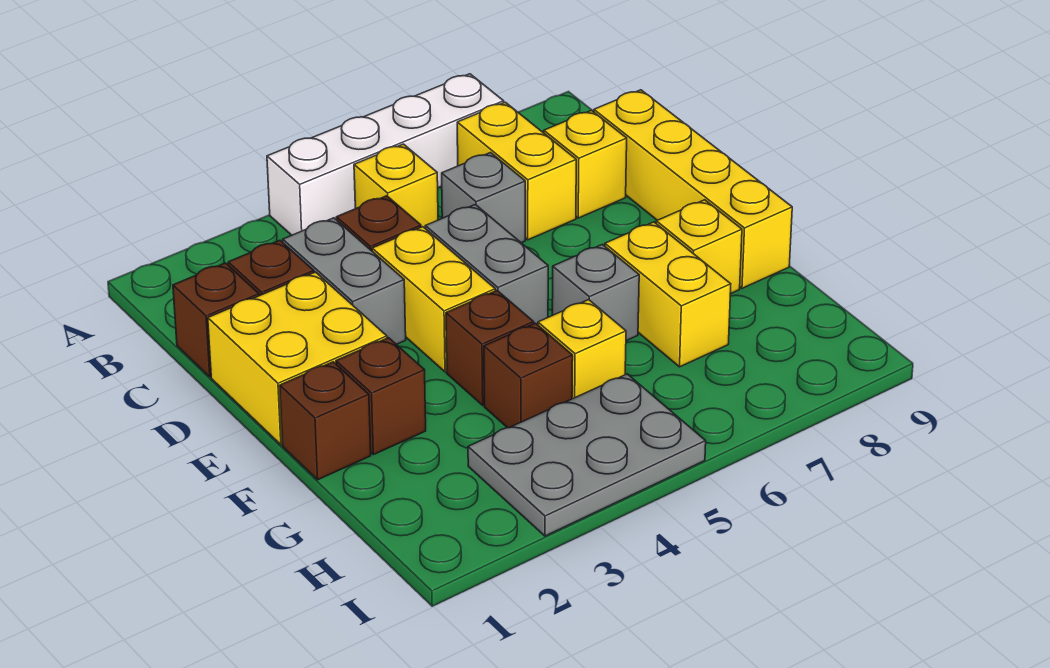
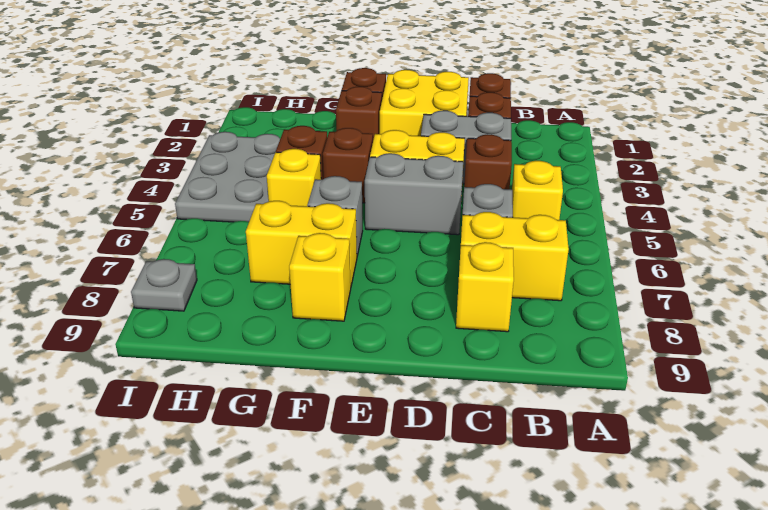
white 1x4 brick [267,74,504,235] -> none
yellow 1x4 brick [594,90,792,288] -> none
none -> grey 1x1 plate [131,259,197,311]

